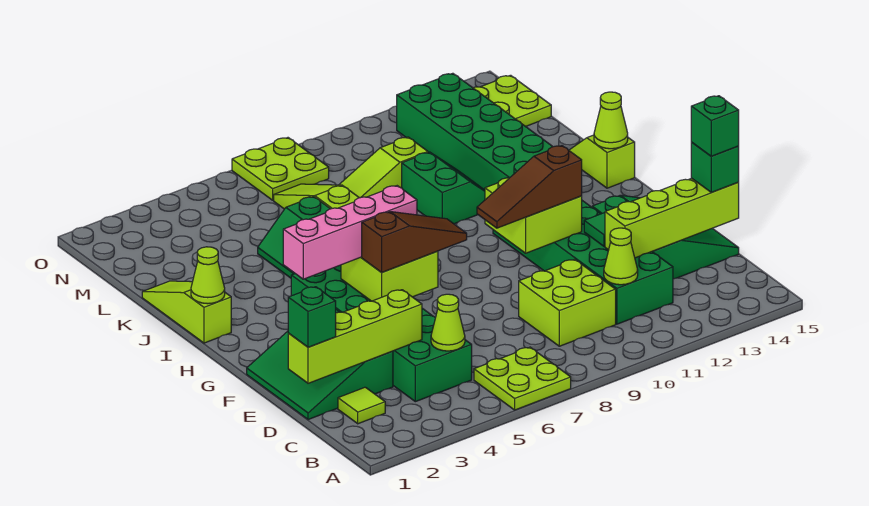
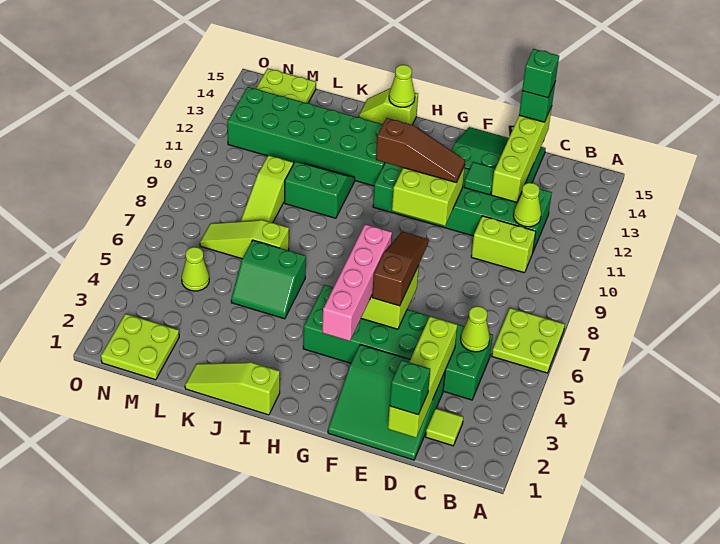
lime 2x2 brick [519,259,616,346] -> lime 1x2 brick [471,216,536,273]
brown 1x3 slope [477,146,582,228] -> brown 1x3 slope turned to [376,118,465,182]
lime 1x1 cone [191,247,225,304] -> lime 1x1 cone moved to [182,247,209,291]
lime 2x2 plate [232,138,329,200] -> lime 2x2 plate moved to [101,314,179,380]

